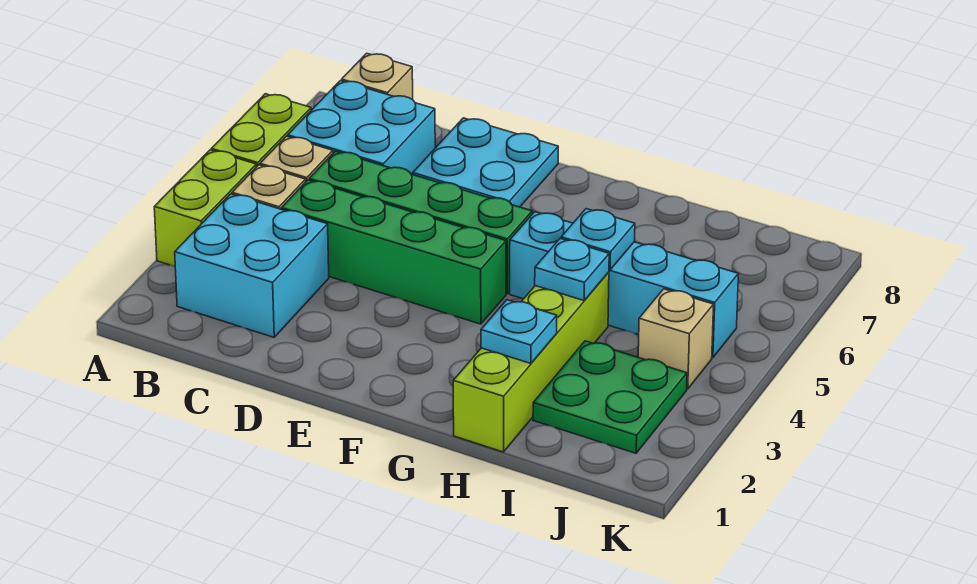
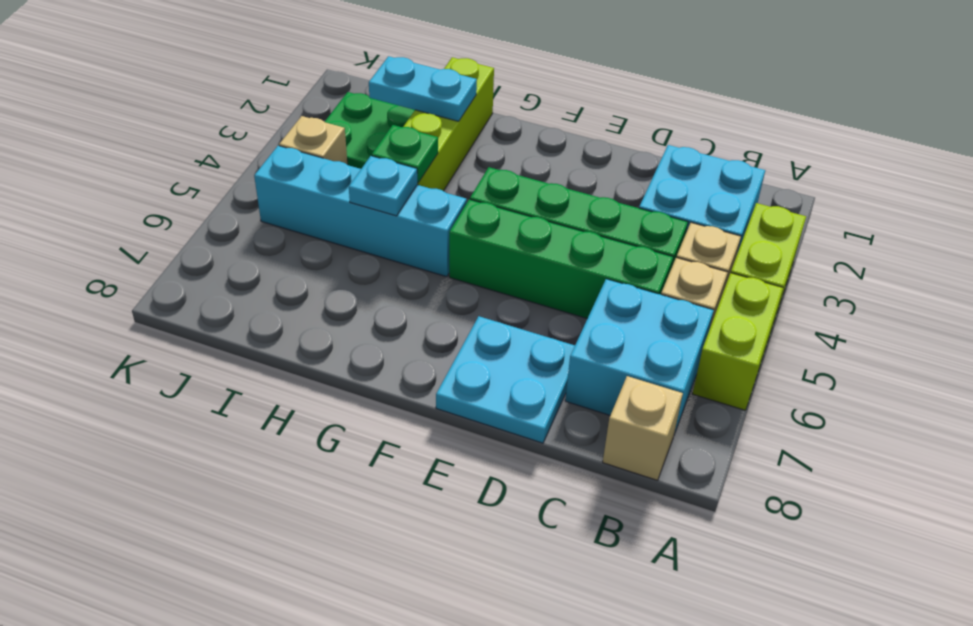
cyan 1x1 plate [481,300,557,364] -> cyan 1x2 plate [369,56,477,121]
cyan 1x1 plate [535,239,609,301] -> green 1x1 plate [372,125,438,183]

